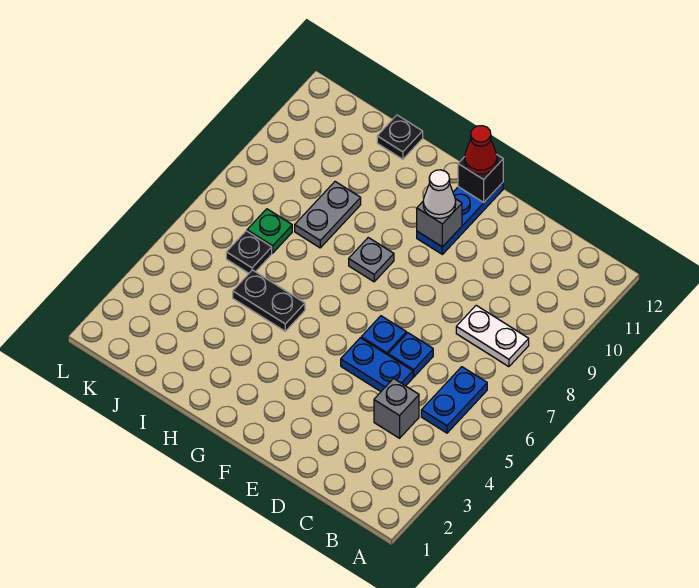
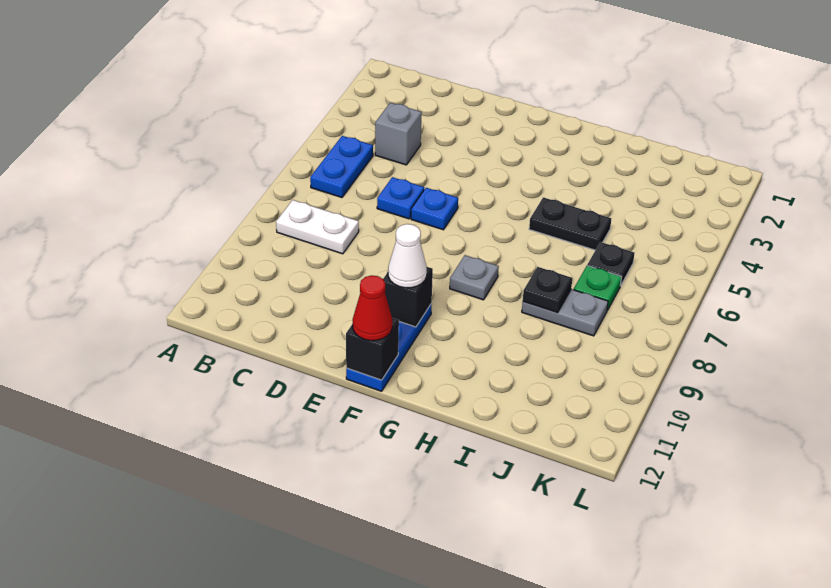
blue 1x2 plate [341,338,413,391] -> none
grey 1x1 brick [417,199,462,247] -> black 1x1 brick [383,267,433,327]
grey 1x2 plate [295,182,361,248] -> grey 1x2 plate turned to [522,289,608,336]
black 1x1 plate [377,115,423,159] -> black 1x1 plate moved to [523,267,572,313]

